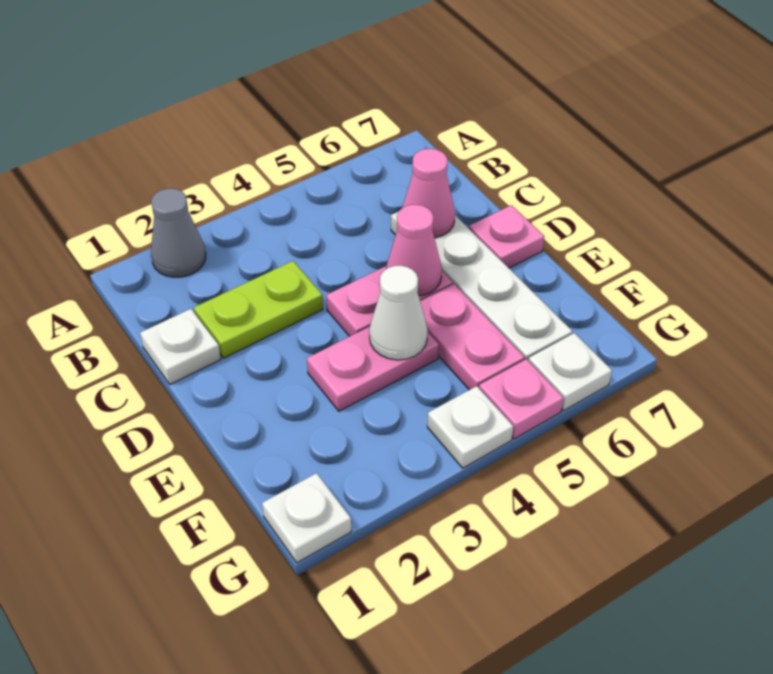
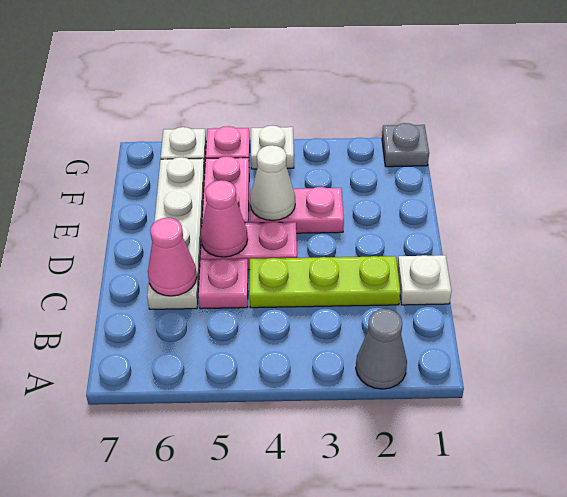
lime 1x2 plate [194,261,323,358] -> lime 1x3 plate [249,256,400,308]
pink 1x1 plate [469,205,544,268] -> pink 1x1 plate moved to [198,259,248,309]
white 1x1 plate [262,473,351,563] -> grey 1x1 plate [382,123,429,167]

